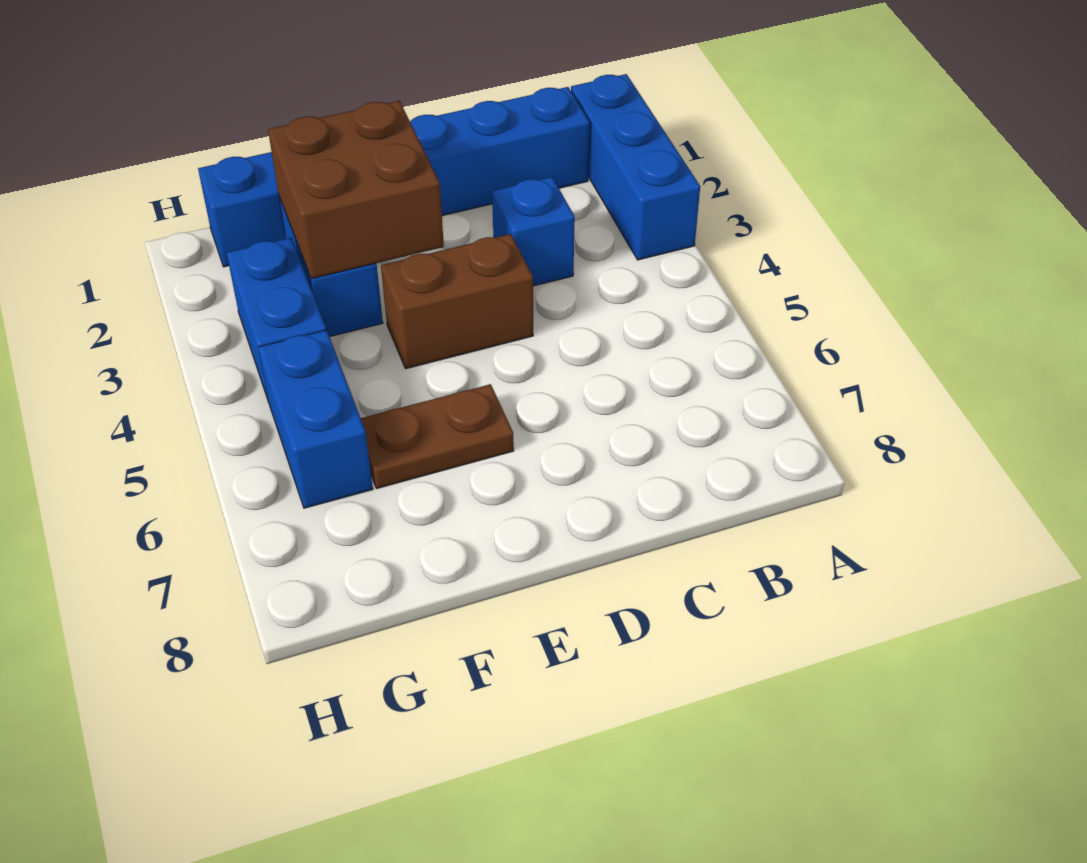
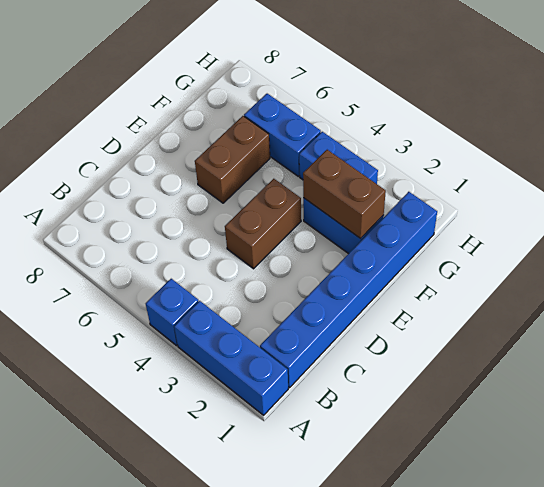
blue 1x1 brick [492,177,575,286] -> blue 1x1 brick moved to [146,279,199,346]
brown 2x2 brick [268,101,444,279] -> brown 1x2 brick [303,150,386,239]
brown 1x2 plate [361,384,514,488] -> brown 1x2 brick [195,116,270,203]

